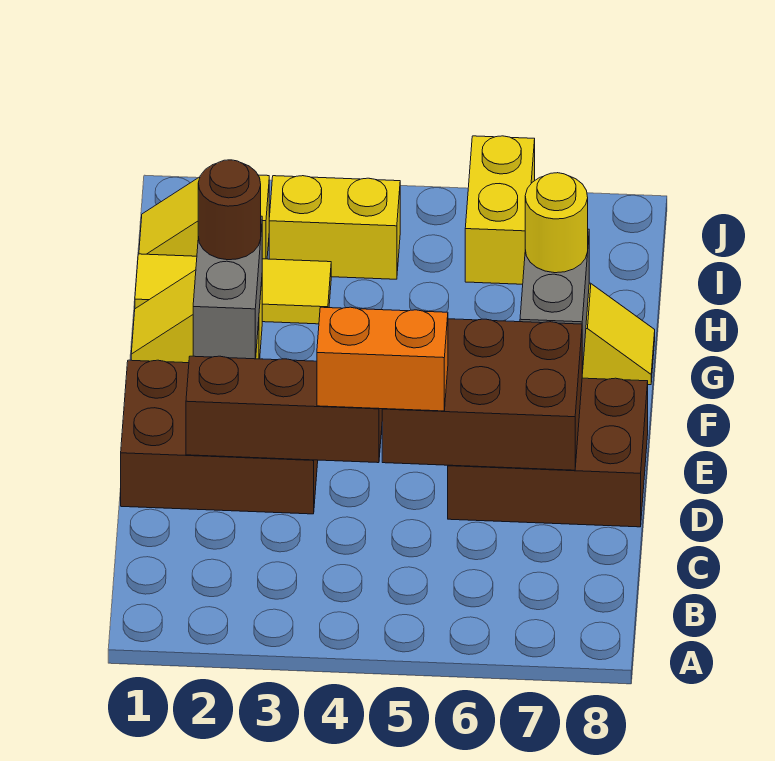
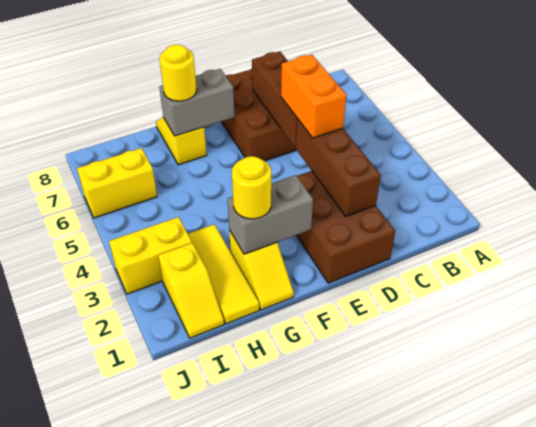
brown 2x3 brick [382,319,582,470] -> brown 1x3 brick [252,51,297,148]
brown 1x1 round brick [198,160,261,260] -> yellow 1x1 round brick [232,156,271,219]
yellow 1x2 brick [269,176,400,279] -> yellow 1x2 brick turned to [109,217,192,294]

